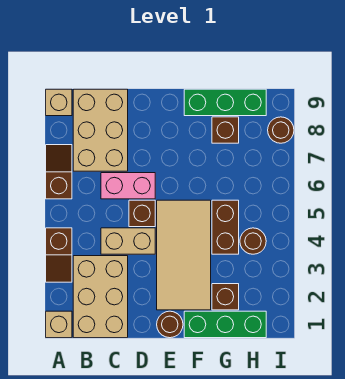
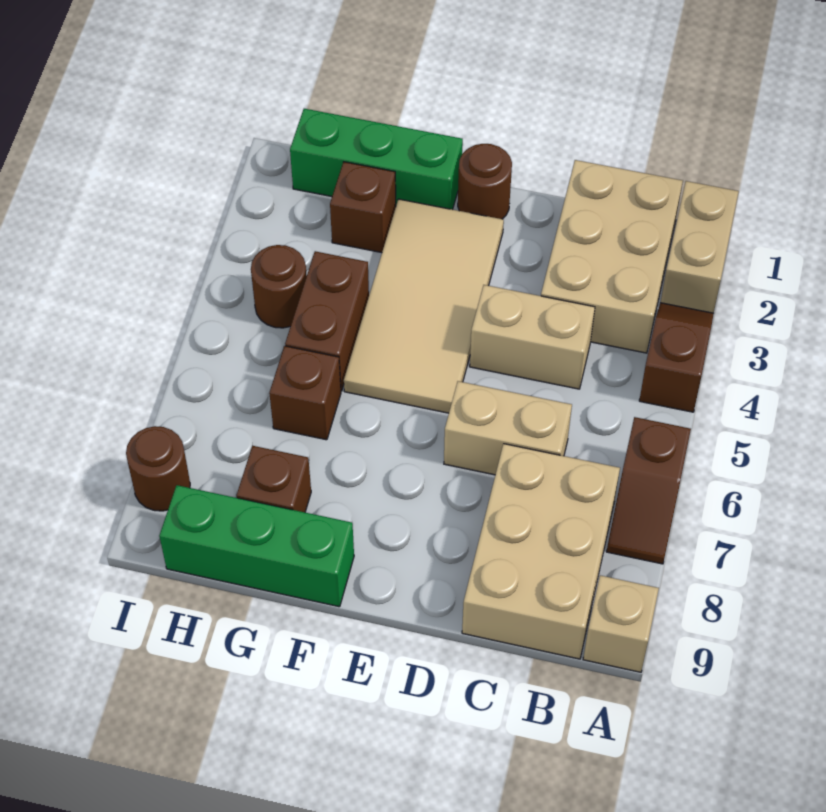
tan 1x1 brick [46,311,72,338] -> tan 1x2 brick [661,181,739,313]
pink 1x2 brick [101,173,155,199] -> tan 1x2 brick [444,381,572,475]
brown 1x1 brick [129,200,155,227] -> brown 1x1 brick moved to [269,346,341,440]

